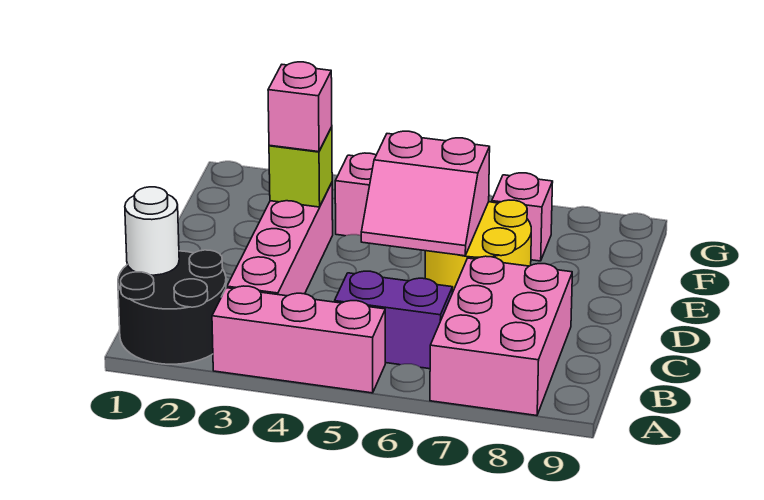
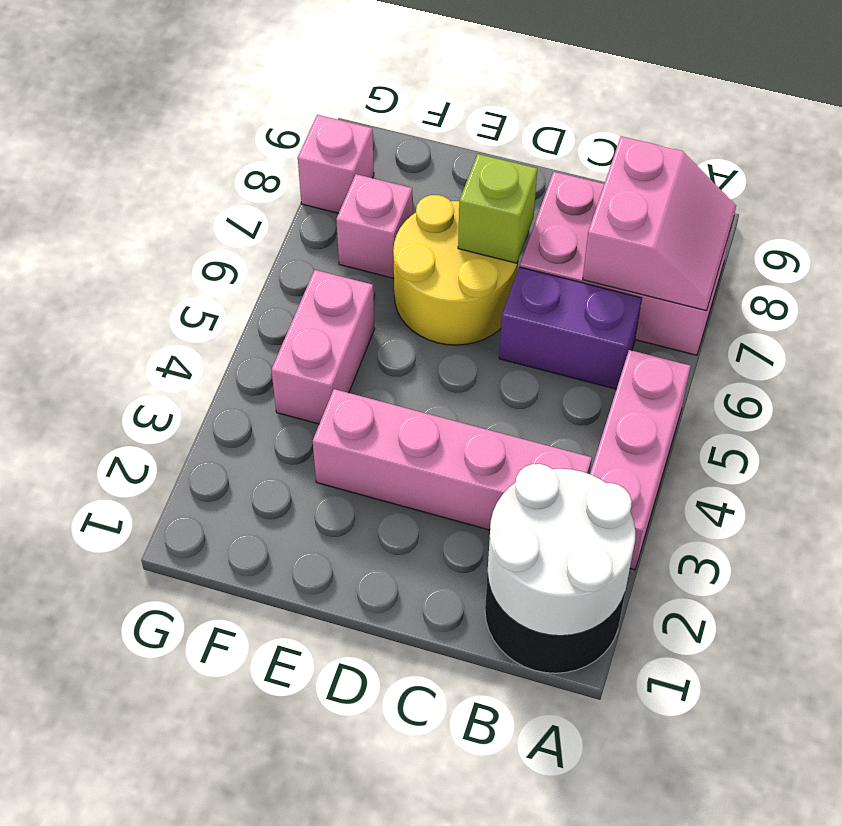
white 1x1 round brick [125,187,179,275] -> white 2x2 round brick [487,464,635,636]
purple 1x2 brick [335,271,452,369] -> purple 1x2 brick turned to [499,267,642,389]
pink 2x2 slope [361,131,490,256] -> pink 2x2 slope moved to [583,136,736,311]
lime 1x1 brick [269,127,332,207] -> lime 1x1 brick moved to [458,154,537,263]
pink 1x1 brick [268,62,332,152] -> pink 1x1 brick moved to [298,115,374,213]

